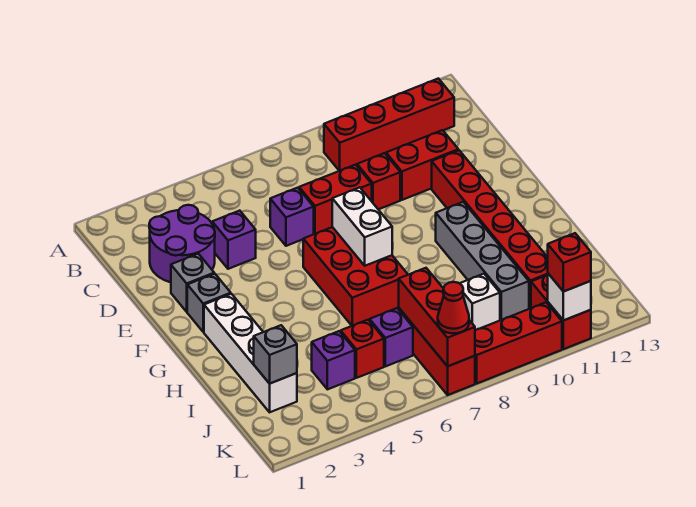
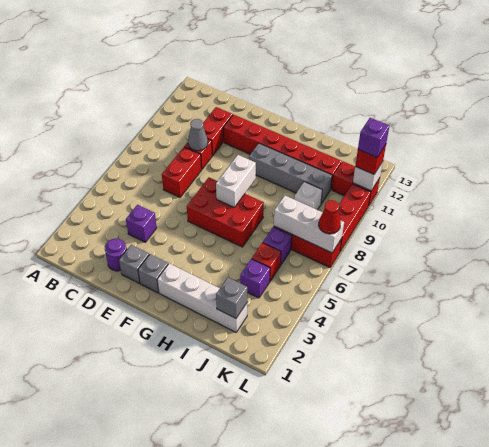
red 1x4 brick [324,79,454,171] -> none
purple 2x2 round brick [149,205,215,282] -> purple 1x1 round brick [105,239,127,271]
purple 1x1 brick [270,188,314,246] -> purple 1x1 brick moved to [358,118,389,157]
none -> grey 1x1 cone [188,119,208,151]
white 1x2 brick [332,187,392,266] -> white 1x2 brick turned to [216,155,256,207]
red 1x3 brick [399,268,475,366] -> white 1x3 brick [274,196,344,253]

